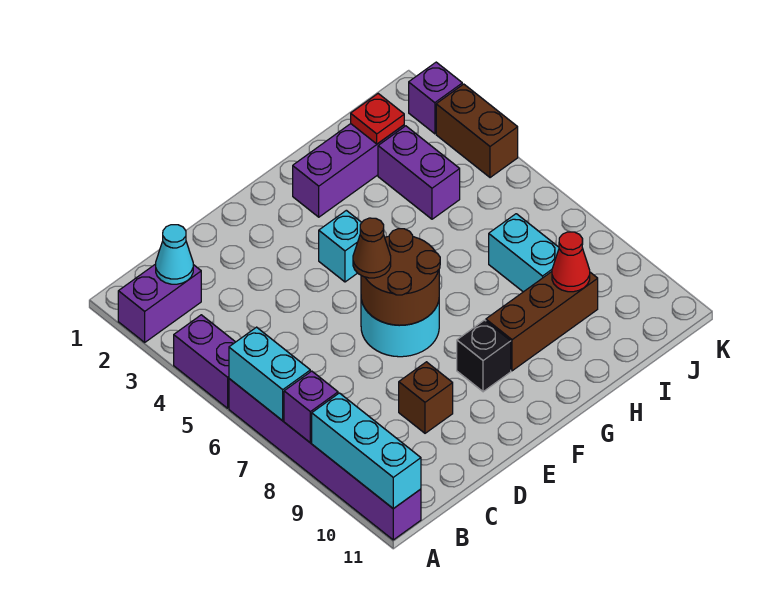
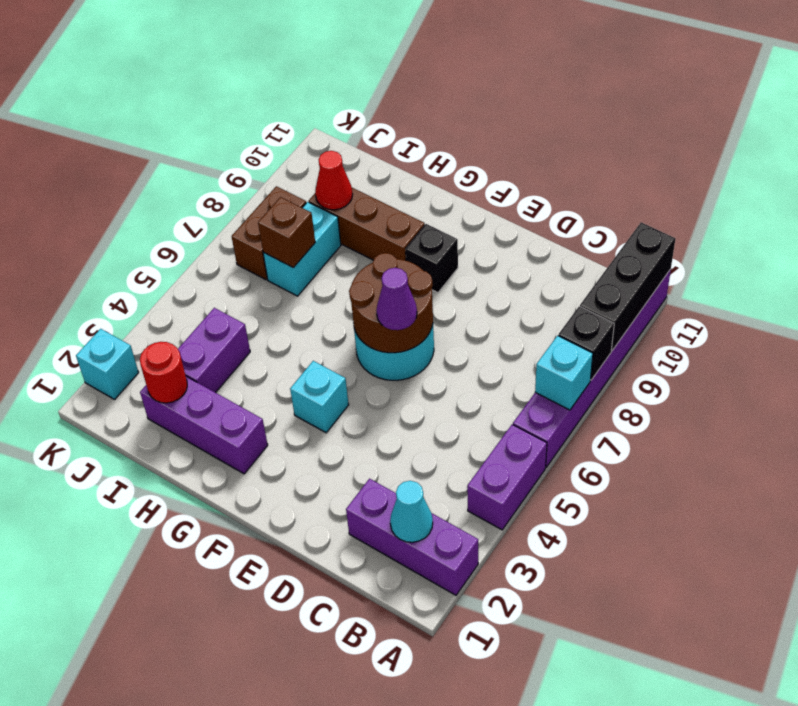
purple 1x2 brick [118,264,201,342] -> purple 1x3 brick [346,479,478,595]
cyan 1x2 brick [229,327,310,421] -> cyan 1x1 brick [535,336,593,410]
purple 1x1 brick [284,371,338,443] -> black 1x1 brick [558,306,614,380]
cyan 1x3 brick [312,393,421,509] -> black 1x3 brick [580,222,675,351]
brown 1x1 brick [399,362,453,433] -> brown 1x1 brick moved to [258,197,315,268]
brown 1x1 cone [353,218,391,278] -> purple 1x1 cone [376,268,417,330]
red 1x1 plate [351,94,404,144] -> red 1x1 round brick [140,342,187,403]
purple 1x1 brick [409,62,462,134] -> cyan 1x1 brick [76,329,139,399]
brown 1x2 brick [436,84,518,178] -> brown 1x2 brick moved to [232,186,306,280]

